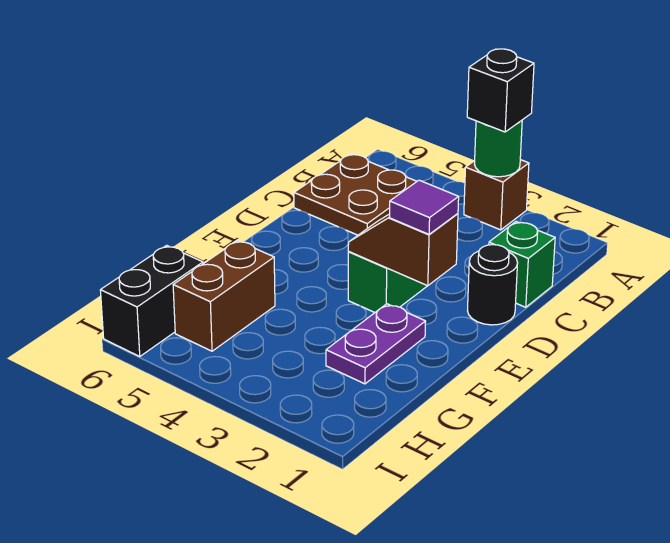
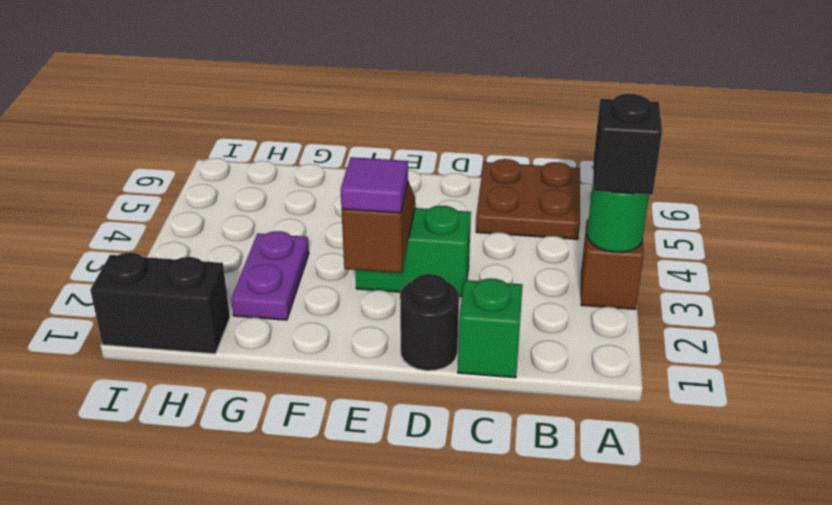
purple 1x2 plate [326,304,426,384] -> purple 1x2 plate turned to [231,231,309,320]
brown 1x2 brick [173,241,275,351] -> none
black 1x2 brick [100,245,203,356] -> black 1x2 brick moved to [90,253,230,354]

